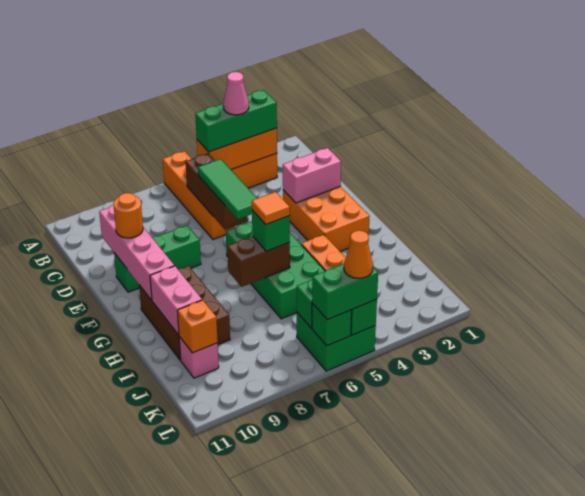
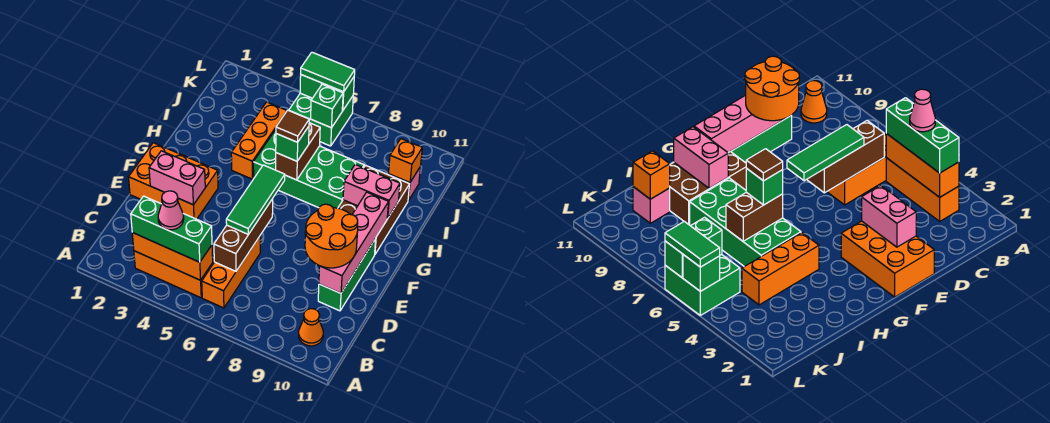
orange 1x4 brick [163,151,235,239] -> orange 1x3 brick [202,236,260,308]
orange 2x3 brick [283,187,370,251] -> orange 2x3 brick turned to [129,143,218,219]
green 1x3 brick [114,225,201,292] -> green 1x3 brick turned to [318,239,376,311]
orange 1x1 round brick [114,193,143,238] -> orange 2x2 round brick [305,204,358,268]
green 2x4 brick [226,221,325,319] -> green 2x4 brick turned to [253,129,364,208]
brown 1x2 brick [227,236,290,287] -> brown 1x2 brick turned to [276,123,320,180]
orange 1x1 tile [252,192,290,224] -> brown 1x1 tile [276,110,309,142]
pink 1x2 brick [150,266,202,335] -> pink 1x2 brick turned to [343,164,400,218]
green 1x2 brick [312,264,378,320] -> green 1x2 tile [301,52,355,92]
orange 1x1 cone [344,230,373,278] -> orange 1x1 cone moved to [299,309,323,346]

